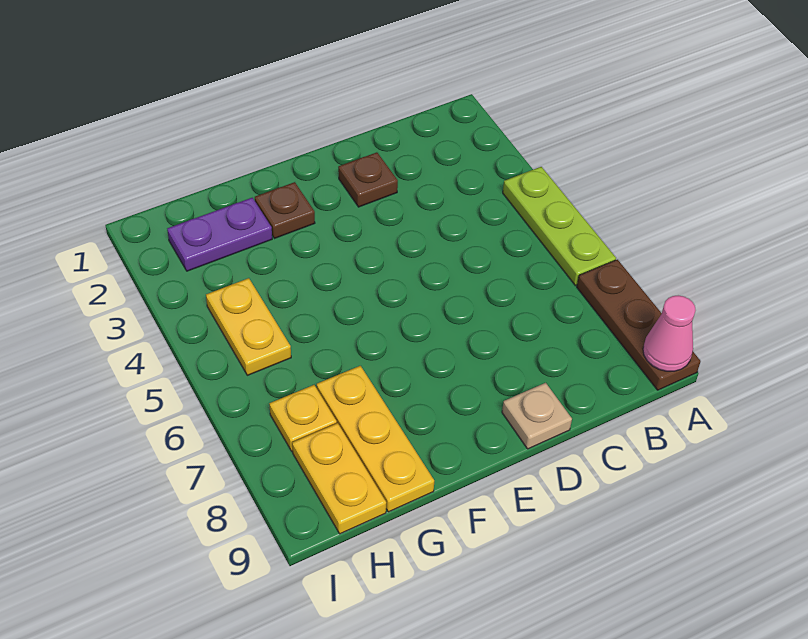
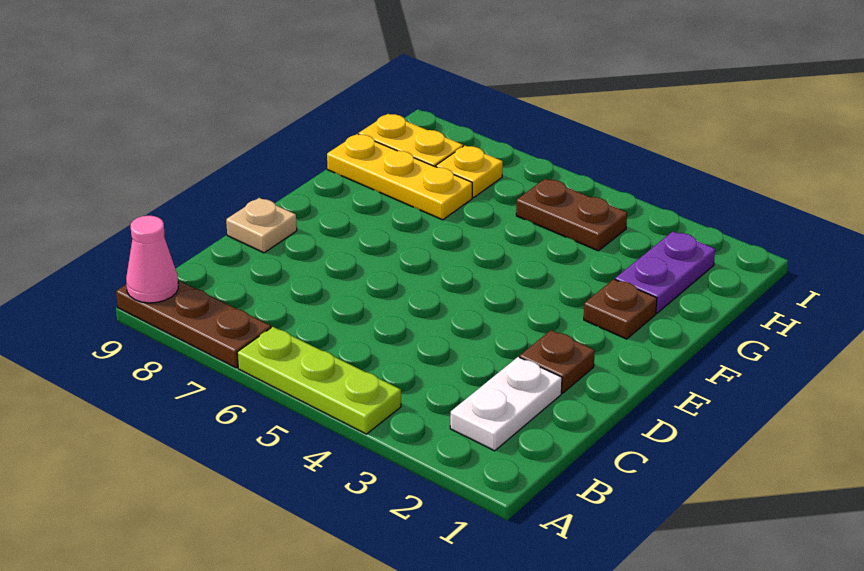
none -> white 1x2 plate [450,357,562,451]
yellow 1x2 plate [206,278,291,375] -> brown 1x2 plate [516,179,627,251]

